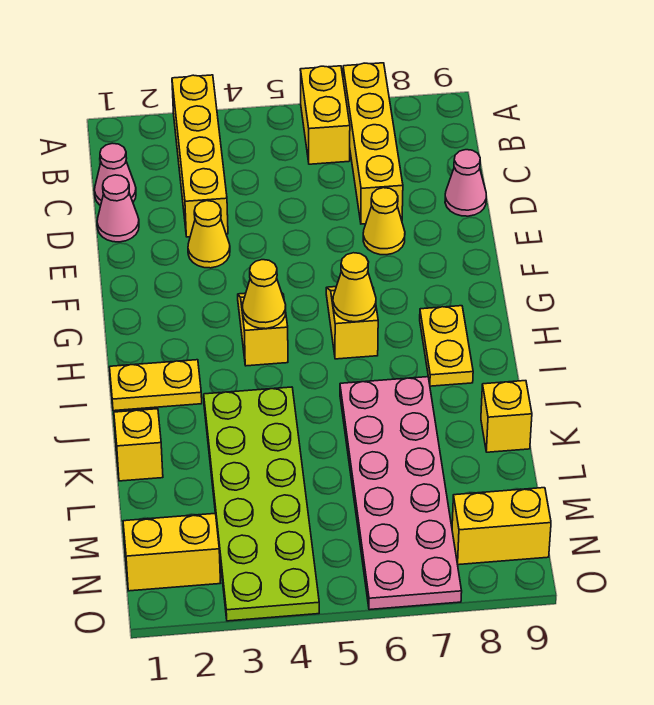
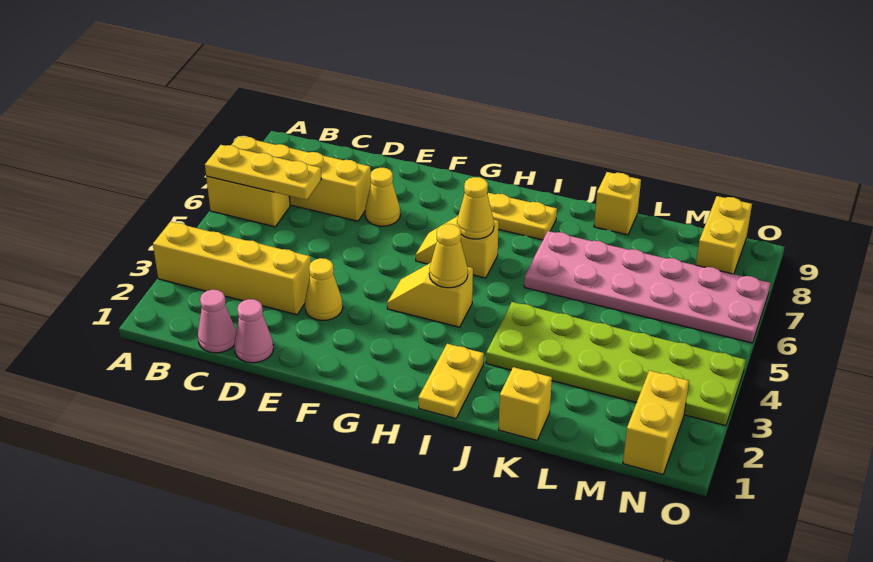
none -> yellow 1x3 plate [205,145,322,200]
pink 1x1 cone [445,150,486,216] -> none

